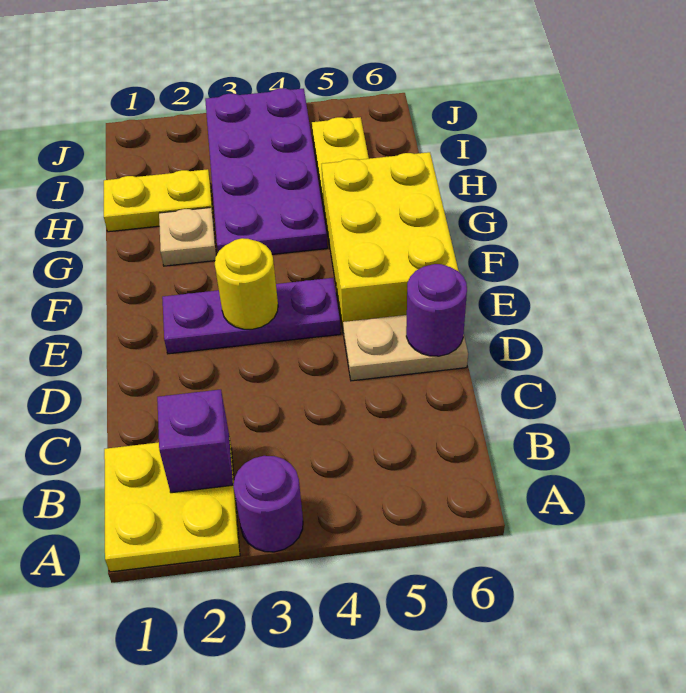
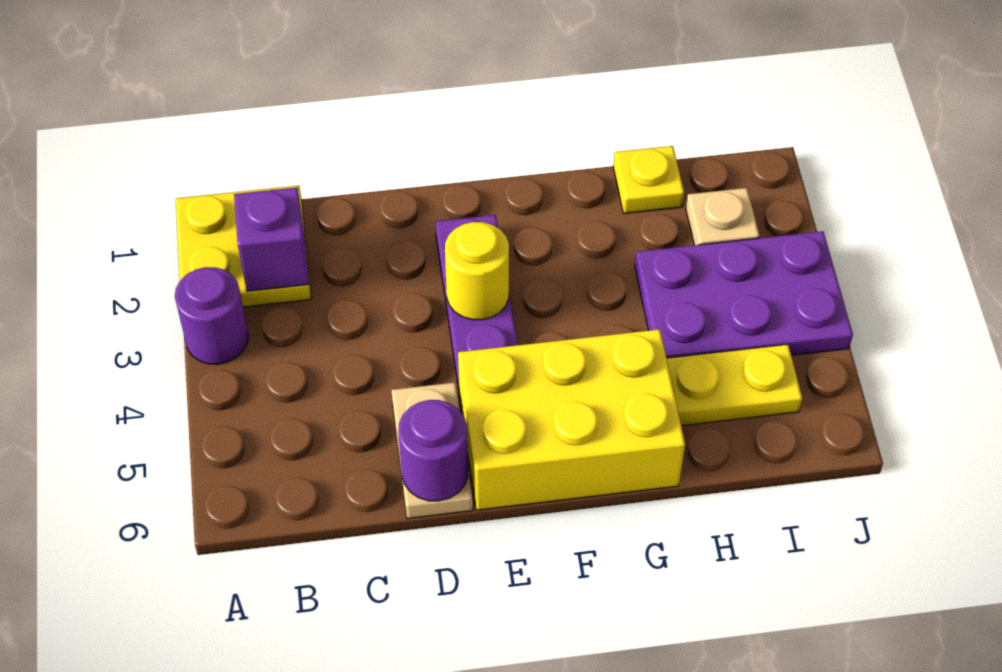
tan 1x1 plate [159,208,216,266] -> tan 1x1 plate moved to [686,188,760,245]
purple 2x4 plate [205,88,327,254] -> purple 2x3 plate [635,231,853,358]
yellow 1x2 plate [104,169,213,232] -> yellow 1x1 plate [613,146,684,214]

